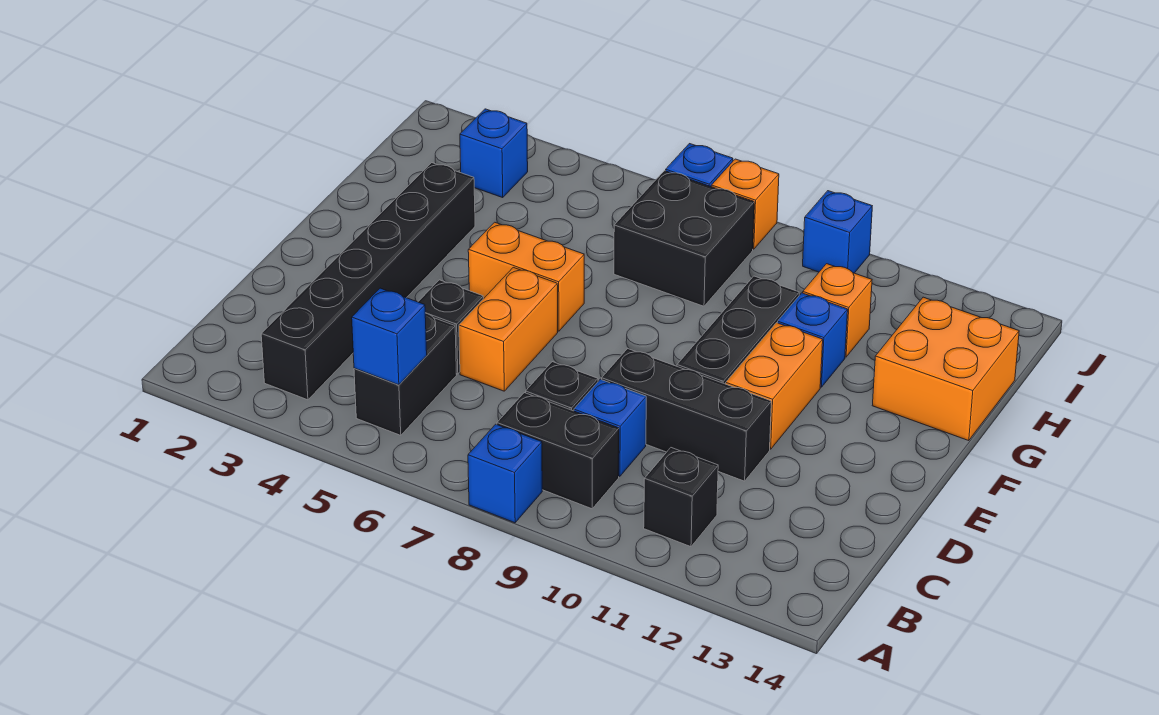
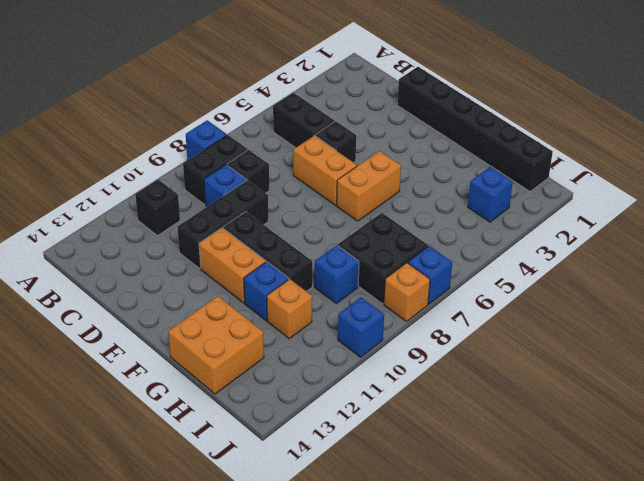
black 1x6 brick [261,163,475,400] -> black 1x6 brick moved to [397,67,553,192]
blue 1x1 brick [352,288,427,385] -> blue 1x1 brick moved to [314,245,359,303]

